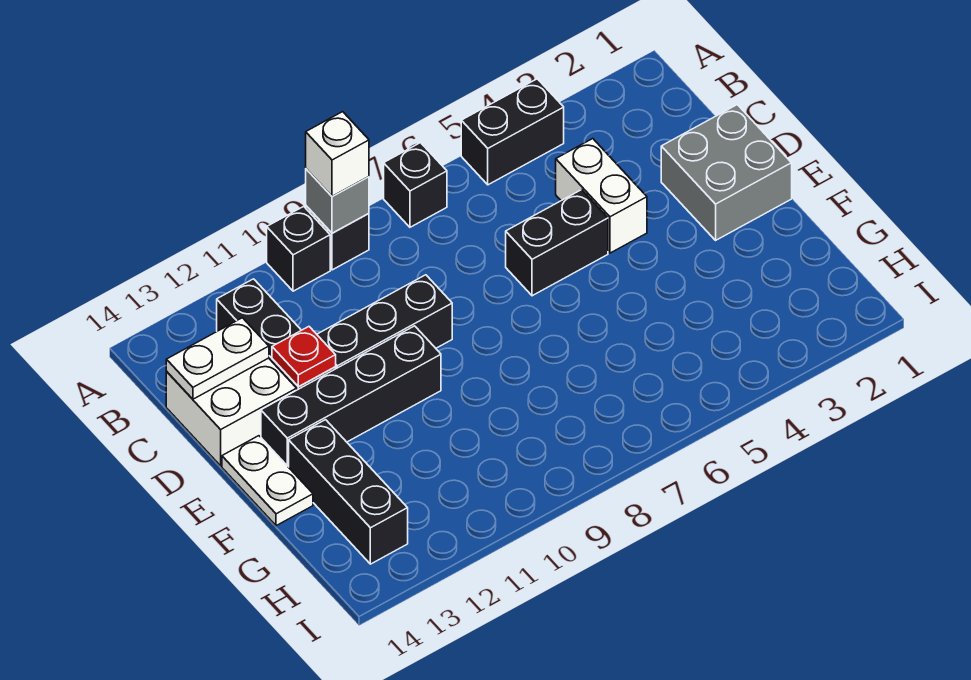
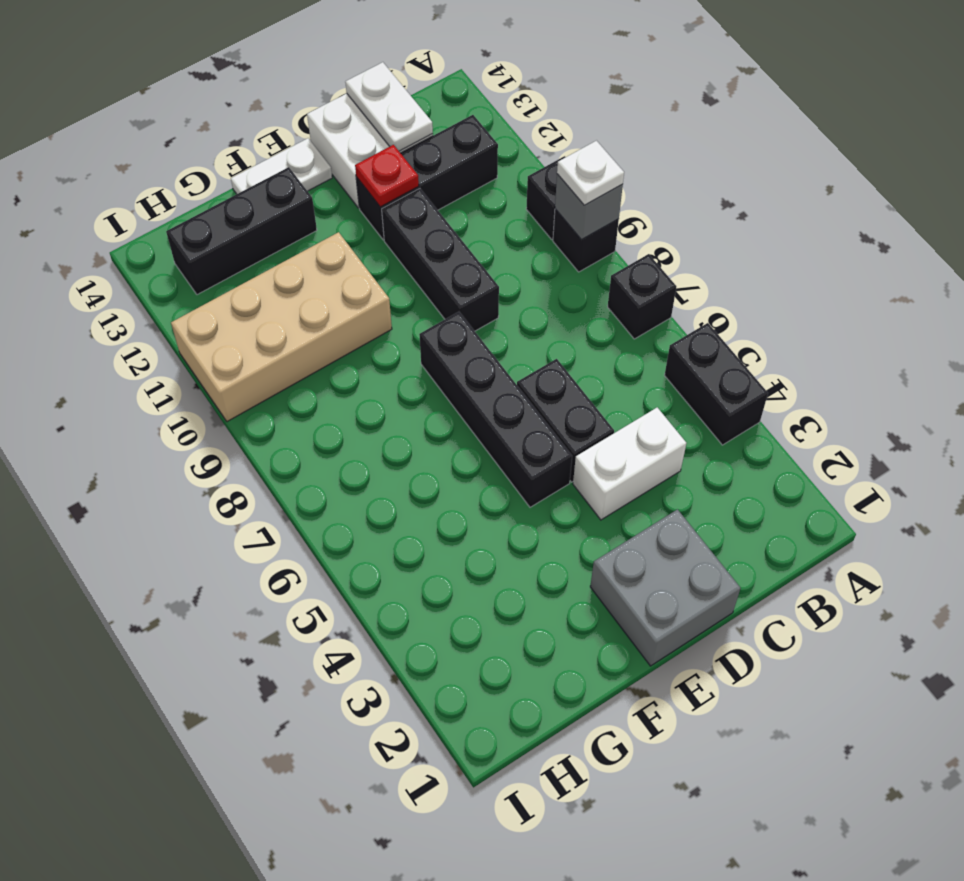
white 1x1 brick [306,112,369,196] -> white 1x1 plate [557,141,624,205]
black 1x4 brick [261,326,441,467] -> black 1x4 brick moved to [419,312,572,507]
none -> tan 2x4 brick [171,232,392,422]

